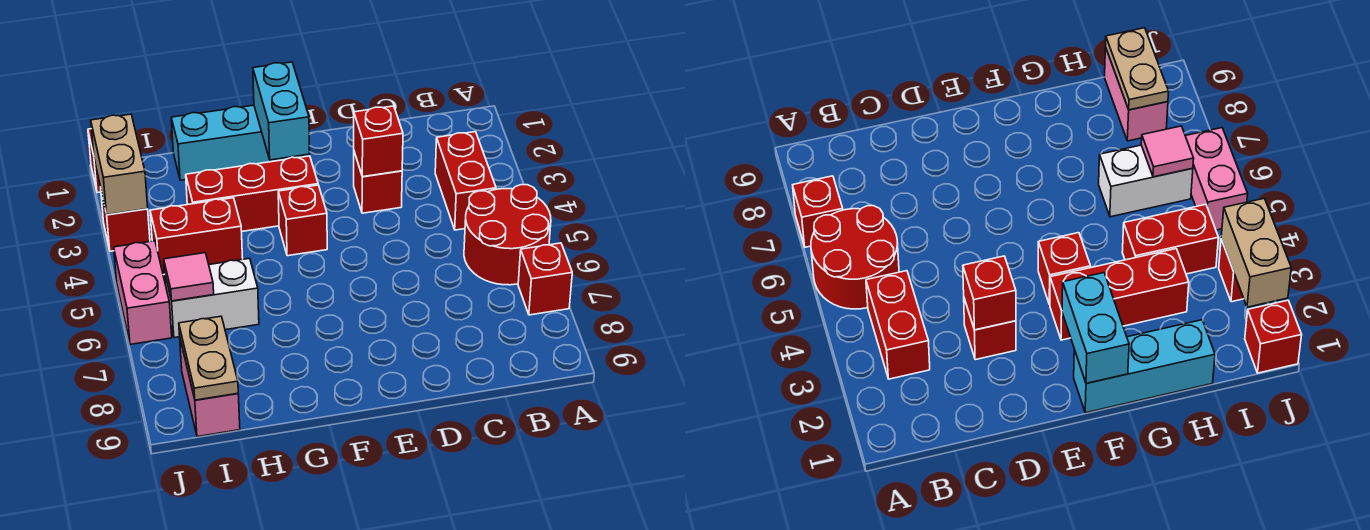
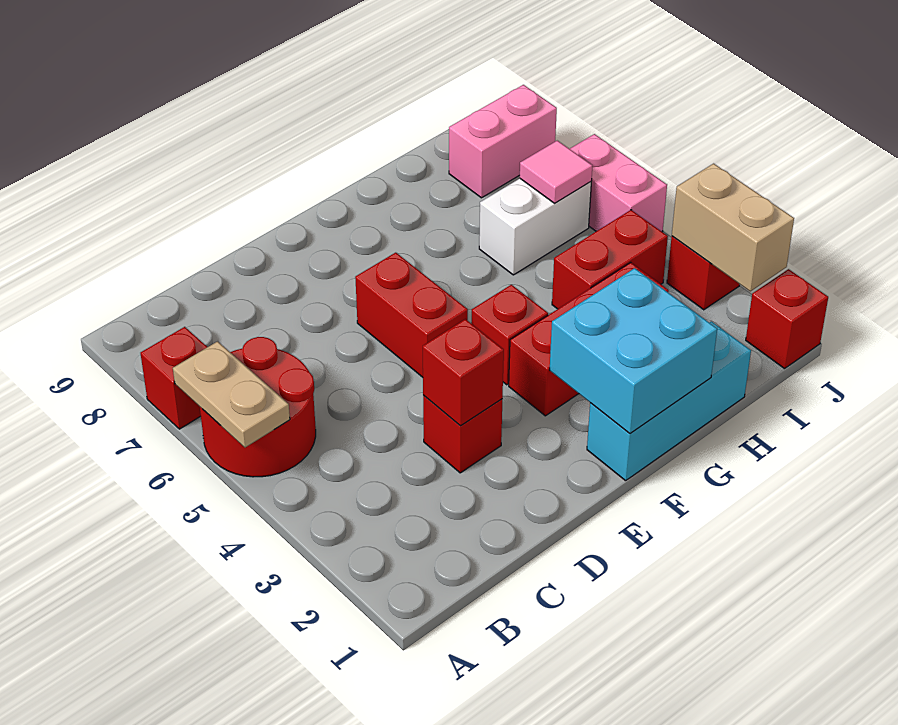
red 1x2 brick [435,132,496,230] -> red 1x2 brick moved to [355,253,468,377]
cyan 1x2 brick [253,62,310,160] -> cyan 2x2 brick [550,268,717,433]
pink 1x2 brick [180,340,240,437] -> pink 1x2 brick turned to [449,85,557,198]
tan 1x2 plate [179,316,238,400] -> tan 1x2 plate moved to [173,341,290,447]

